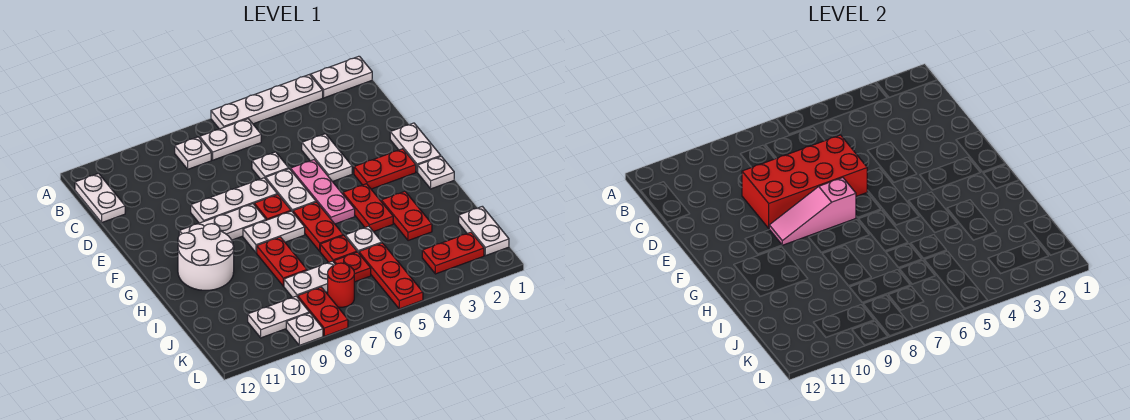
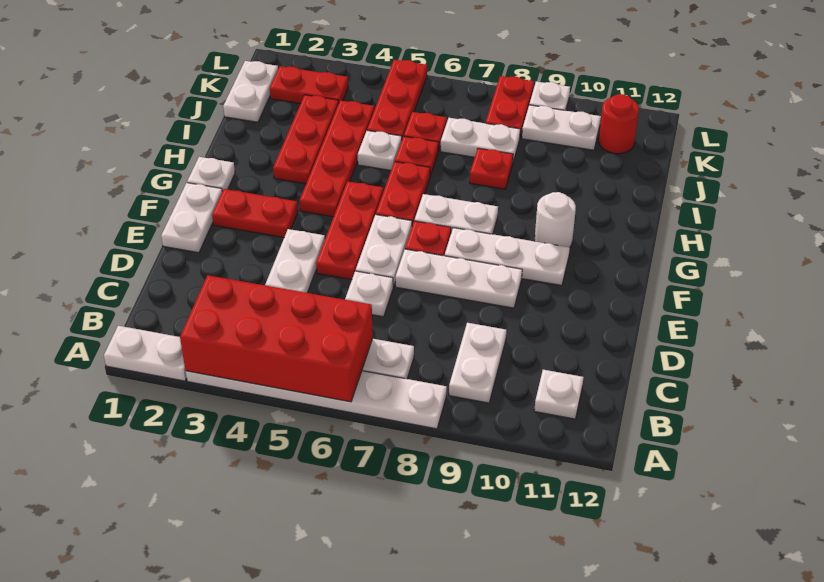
white 1x4 plate [211,75,323,129] -> white 1x6 plate [186,371,447,429]
white 1x1 plate [175,137,211,169] -> white 1x1 plate moved to [534,370,584,419]
white 1x2 plate [75,173,125,222] -> white 1x2 plate moved to [449,323,506,403]
red 2x4 brick [742,135,867,228] -> red 2x4 brick moved to [180,275,373,402]
pink 1x3 plate [291,160,355,224] -> red 1x3 plate [316,181,383,280]
pink 1x3 slope [769,178,856,245] -> none
red 1x2 plate [343,184,393,232] -> red 1x4 plate [300,100,374,217]
white 2x2 round brick [178,224,234,290] -> white 1x1 round brick [535,192,576,247]
red 1x2 plate [381,191,432,241] -> red 1x3 plate [273,95,339,184]
red 1x2 plate [257,237,307,286] -> red 1x1 plate [470,148,513,189]
red 1x1 round brick [328,263,354,307] -> red 1x1 round brick moved to [599,94,639,154]

